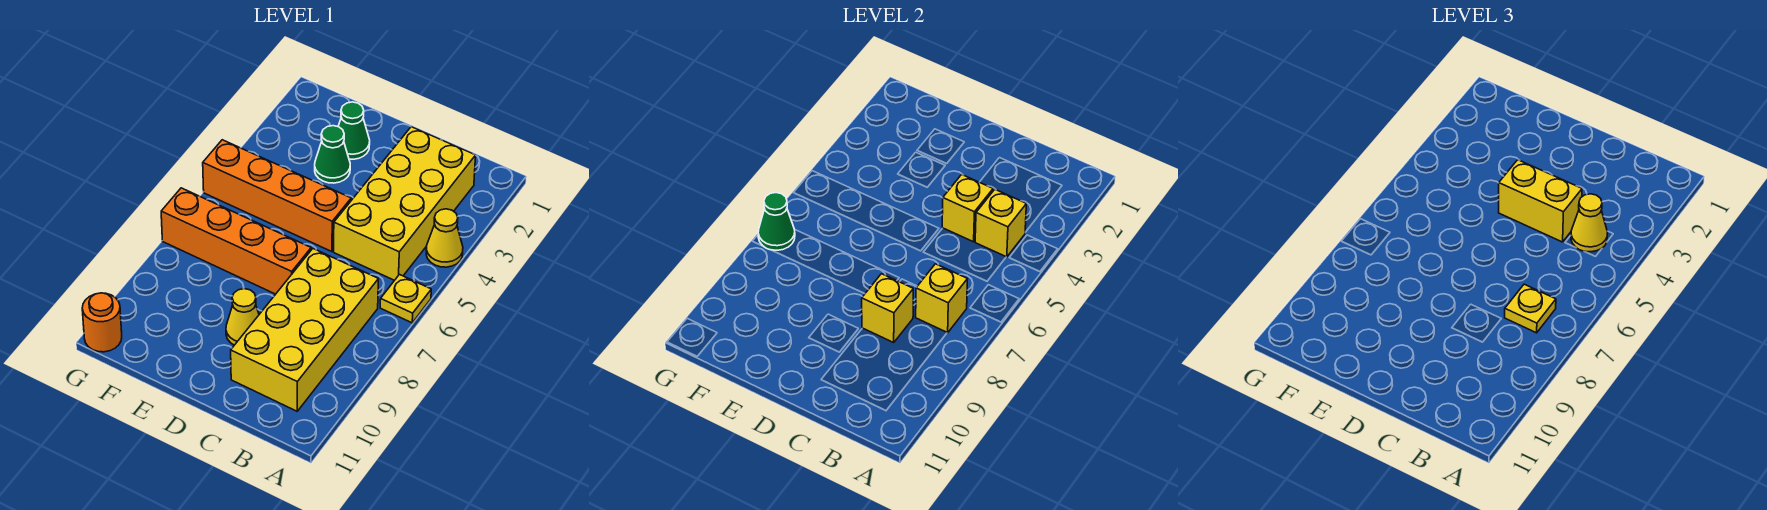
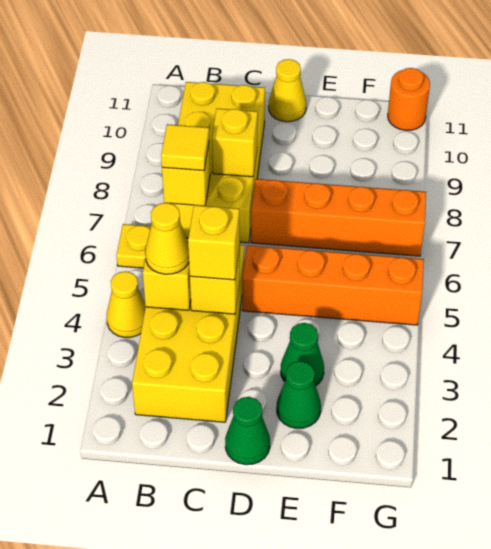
yellow 1x1 plate [1505,284,1556,333] -> yellow 1x1 tile [161,124,209,171]
yellow 1x2 brick [1499,160,1582,242] -> yellow 1x1 brick [188,205,240,280]
yellow 1x1 cone [226,289,259,345] -> yellow 1x1 cone moved to [268,59,306,122]
green 1x1 cone [758,193,795,250] -> green 1x1 cone moved to [225,397,270,465]

